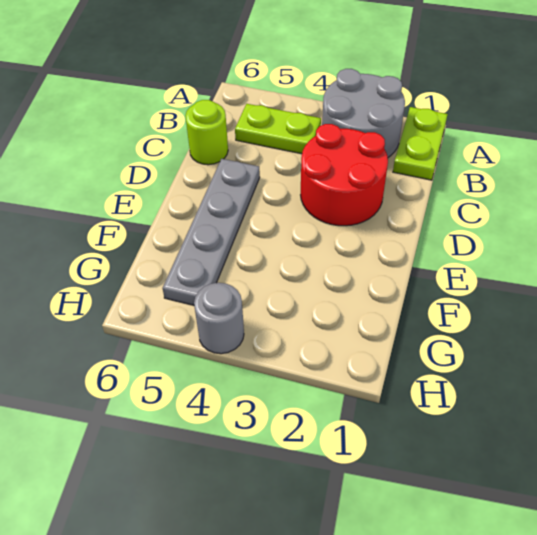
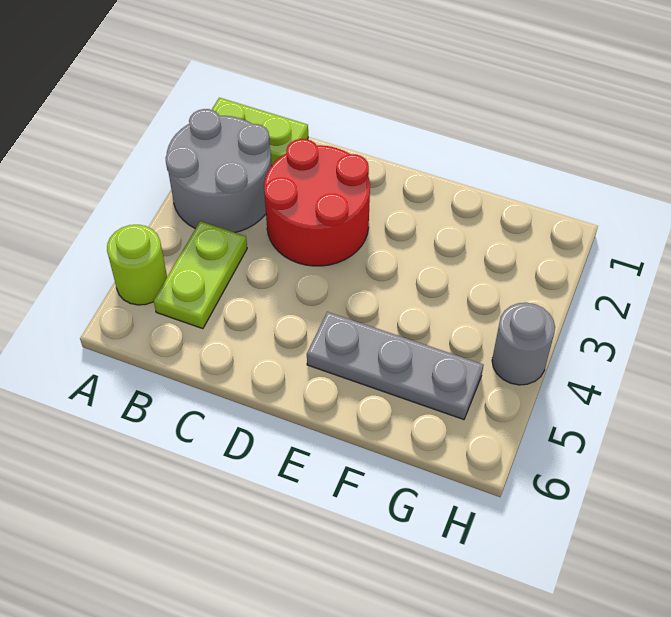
lime 1x1 round brick [185,100,228,165] -> lime 1x1 round brick moved to [107,225,167,305]
grey 1x4 plate [163,159,260,305] -> grey 1x3 plate [307,312,483,420]

